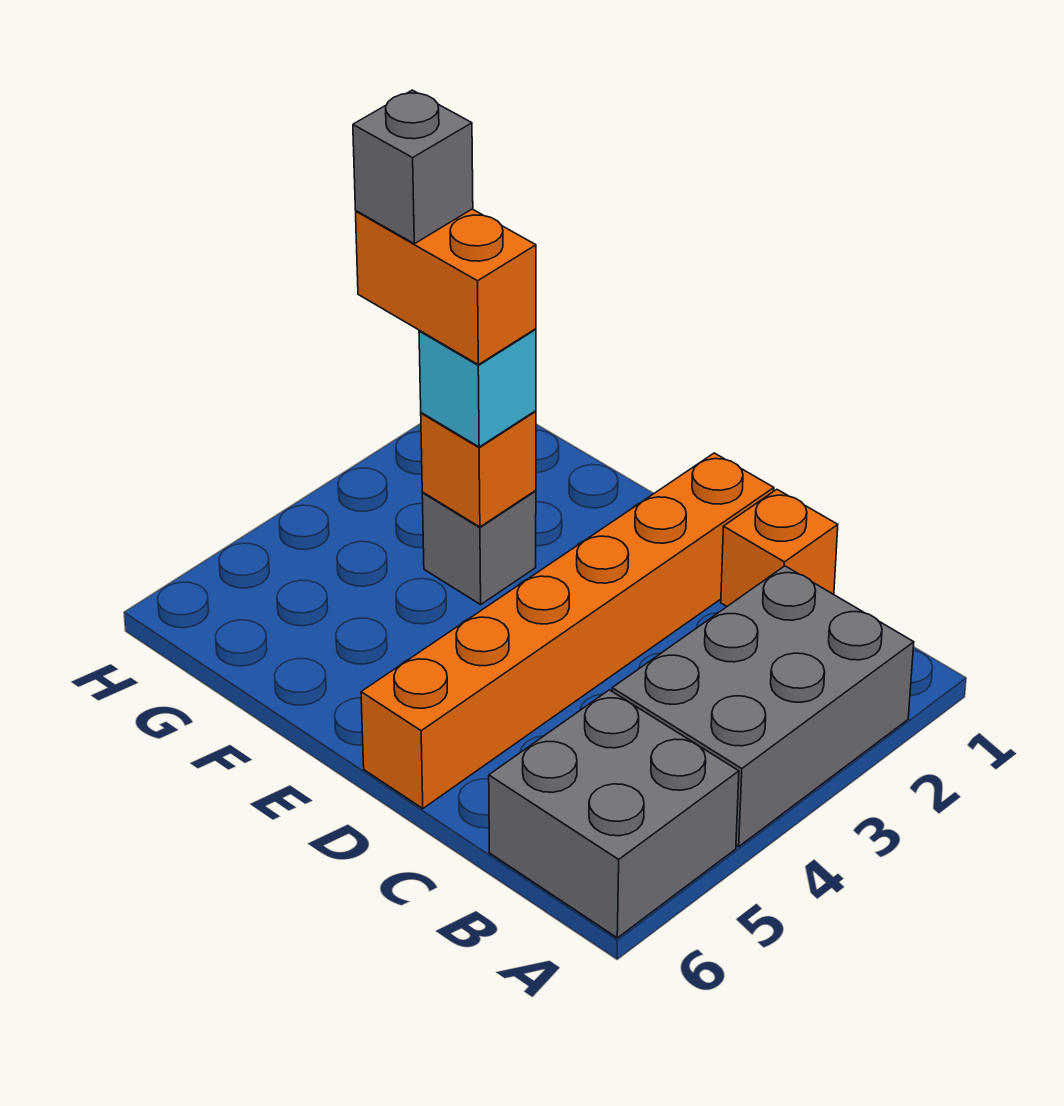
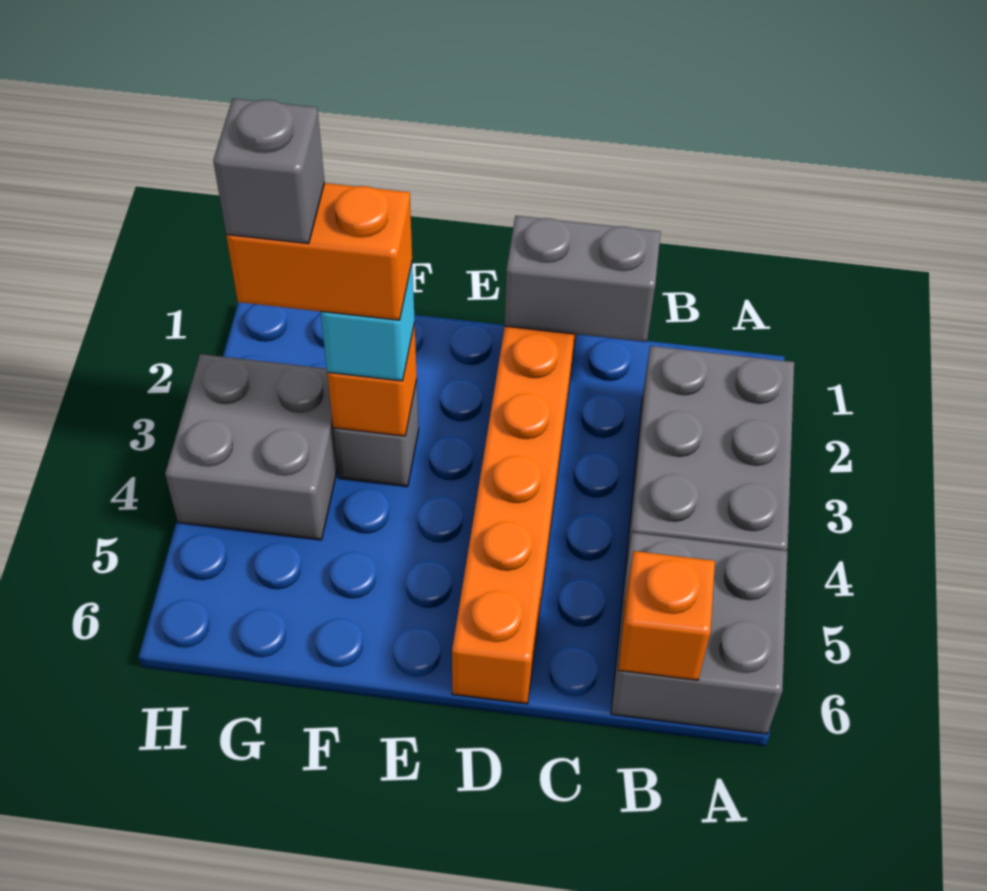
orange 1x1 brick [721,490,838,606] -> orange 1x1 brick moved to [618,551,715,680]
none -> grey 1x2 brick [505,216,661,342]
none -> grey 2x2 brick [165,354,338,540]

